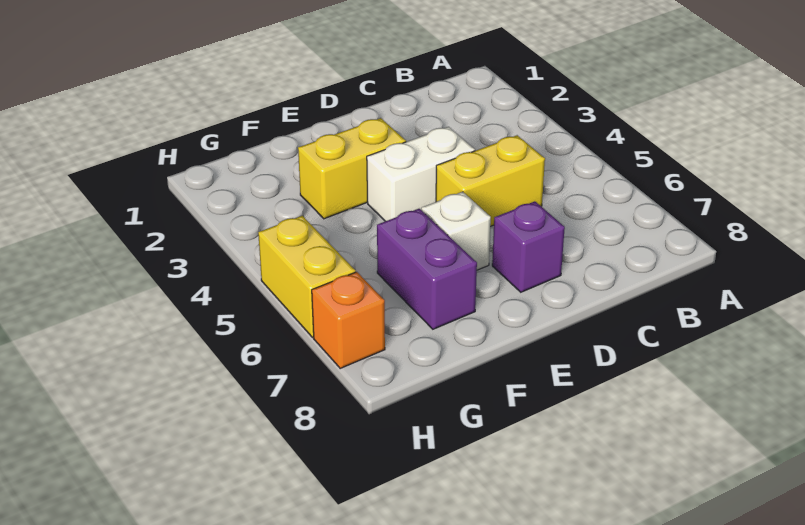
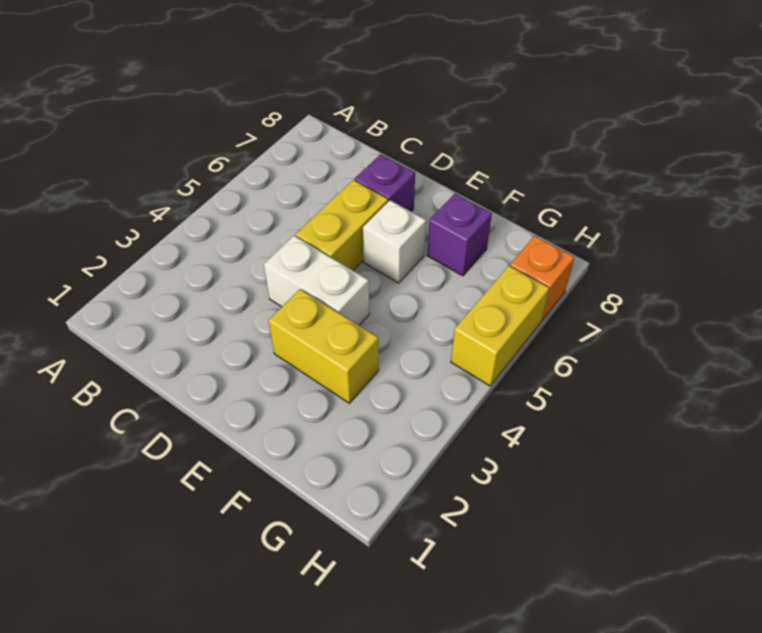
yellow 1x2 brick [436,135,545,227] -> yellow 1x2 brick turned to [295,180,388,270]
purple 1x2 brick [377,209,477,329] -> purple 1x1 brick [427,194,492,276]

